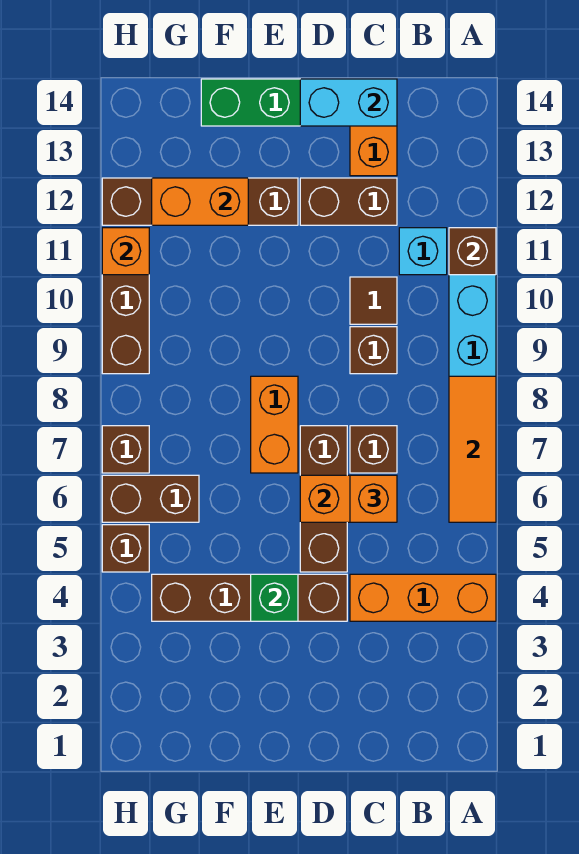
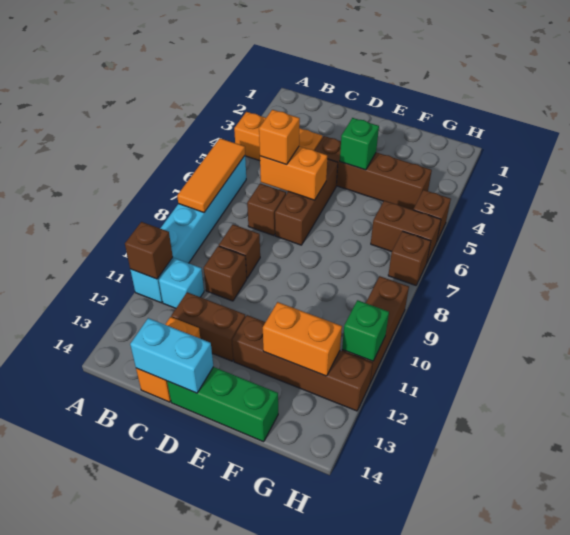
brown 1x1 tile [350,277,397,324] -> brown 1x1 brick [204,246,247,301]
orange 1x2 brick [251,376,298,473] -> none
orange 1x1 brick [102,228,149,275] -> green 1x1 brick [342,300,389,361]

